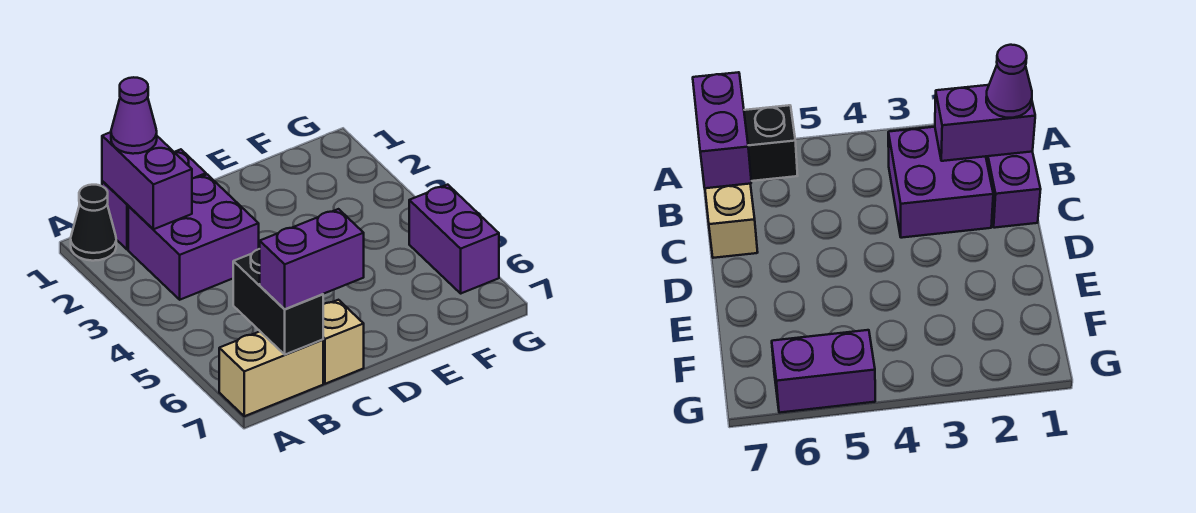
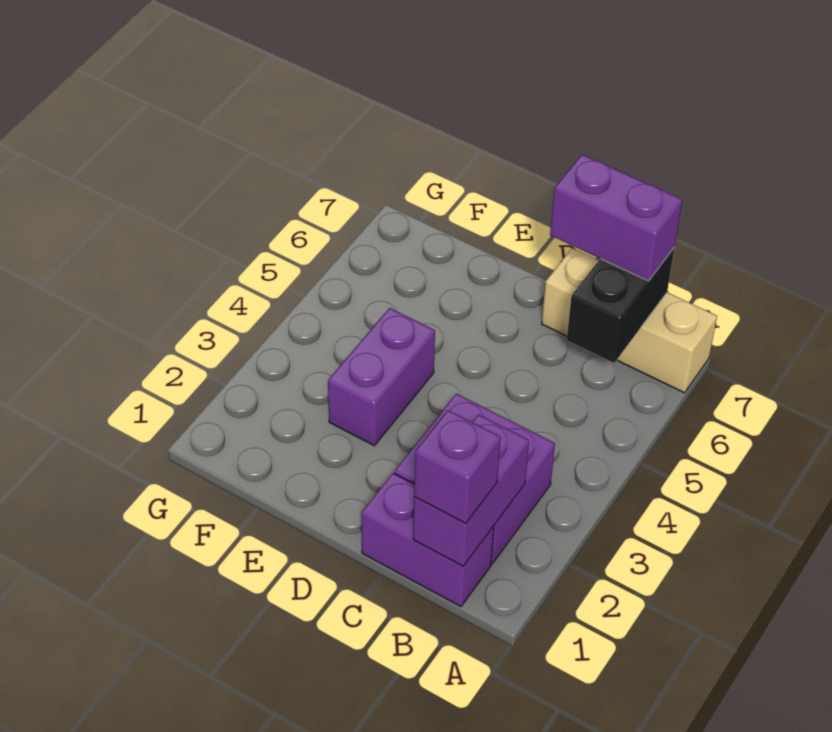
black 1x1 cone [71,185,116,261] -> none
purple 1x1 cone [111,77,157,154] -> purple 1x1 brick [414,410,501,523]
purple 1x2 brick [409,185,499,293] -> purple 1x2 brick moved to [328,308,435,446]

